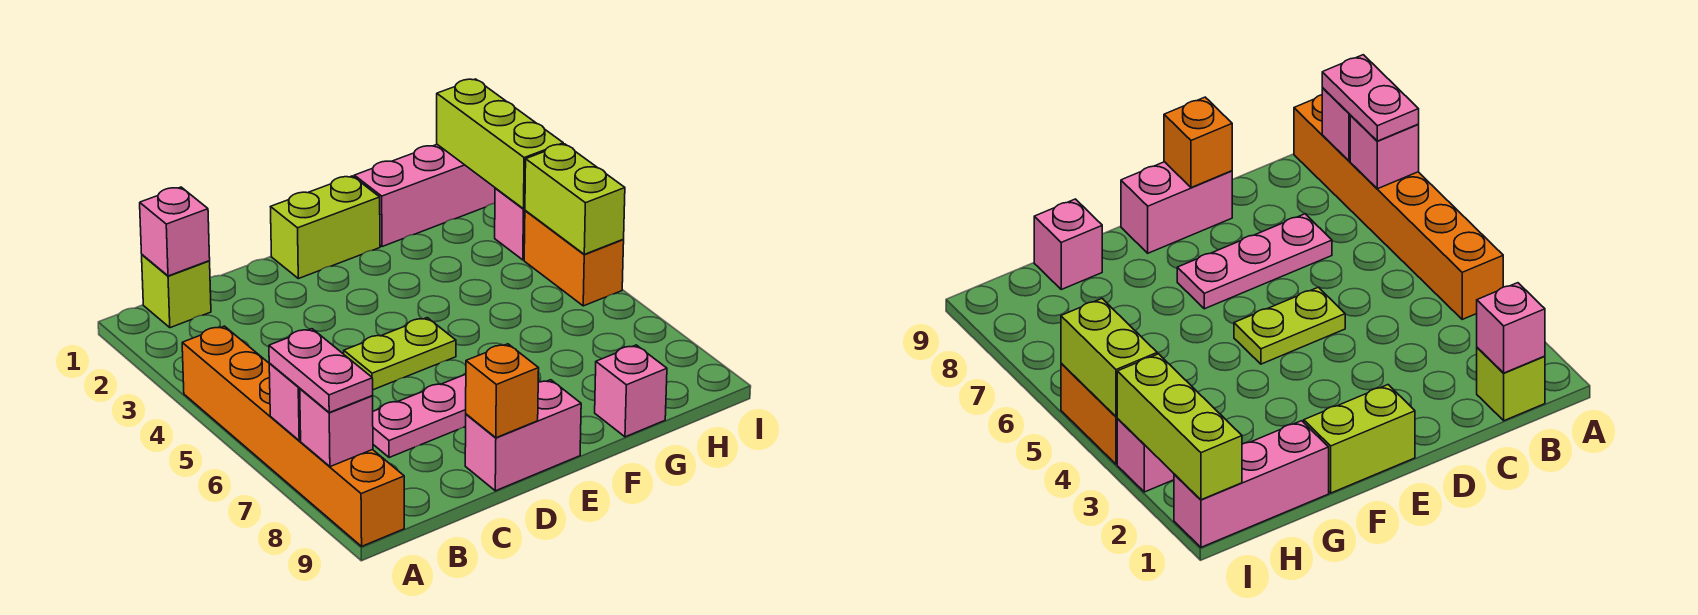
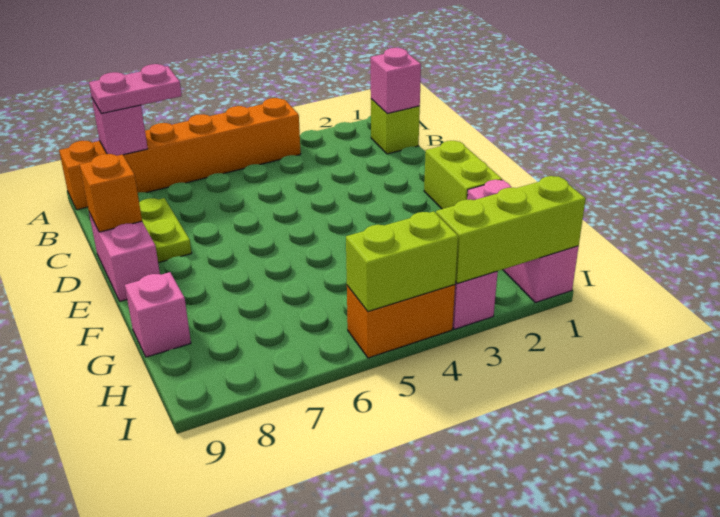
pink 1x1 brick [269,363,301,441] -> none
pink 1x3 plate [373,374,466,458] -> none
lime 1x2 plate [344,318,456,390] -> lime 1x2 plate moved to [139,198,192,263]

